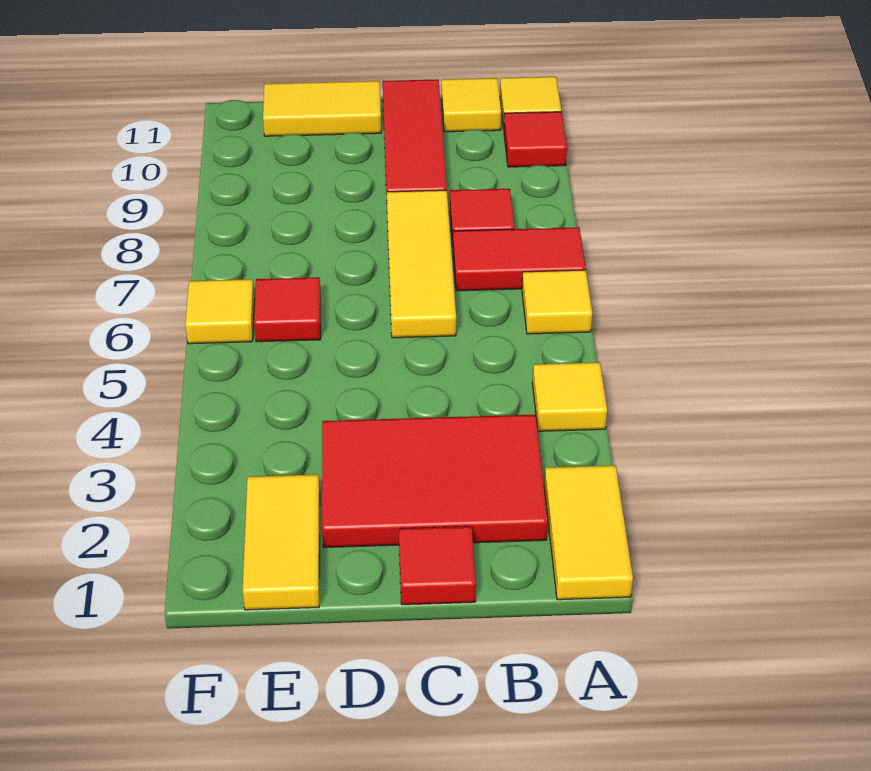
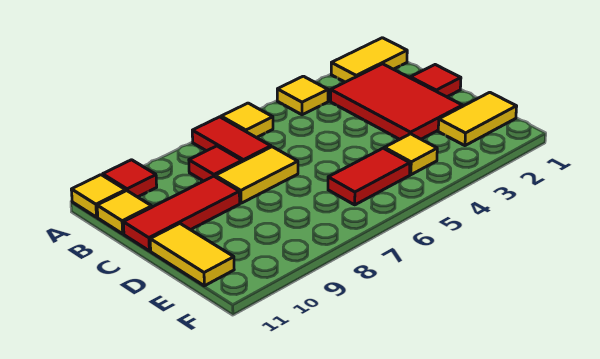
yellow 1x3 tile [387,190,456,338] -> yellow 1x2 tile [215,147,298,203]
red 1x1 tile [254,277,321,342] -> red 1x2 tile [328,148,410,205]
yellow 1x1 tile [185,279,255,344] -> yellow 1x1 tile moved to [384,134,437,175]

